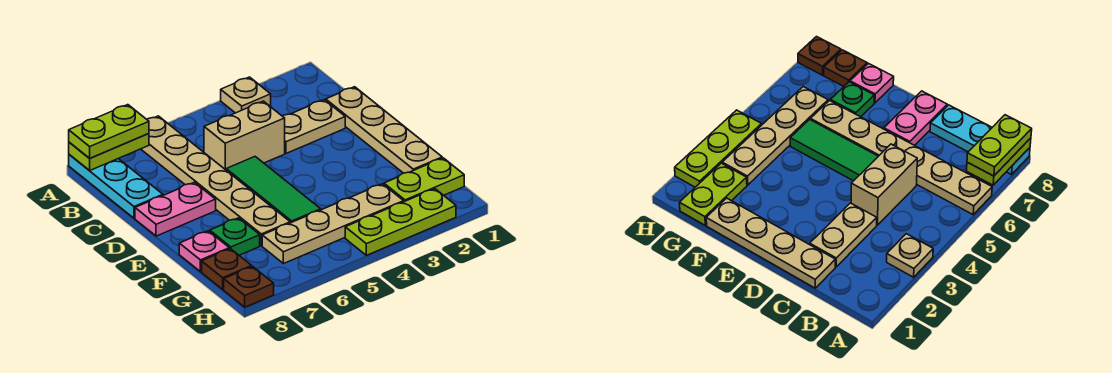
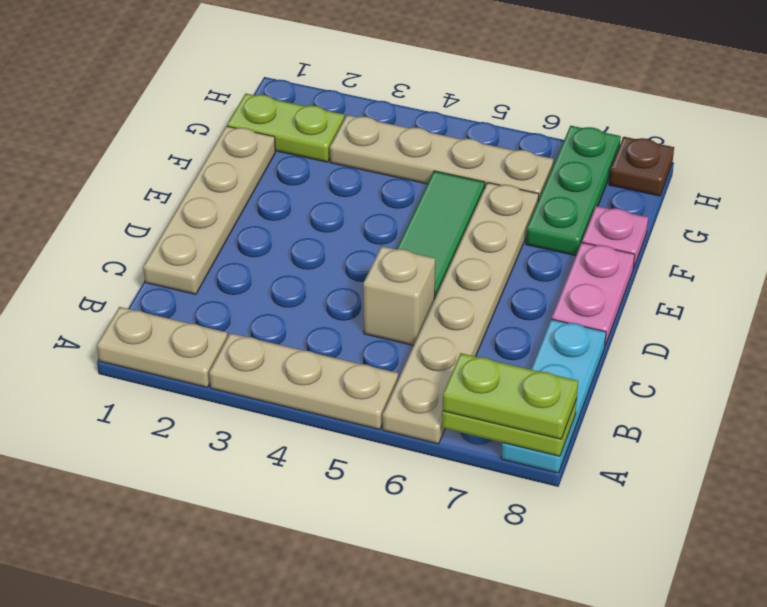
tan 1x1 plate [221,77,271,113] -> tan 1x3 plate [209,333,398,430]
tan 1x2 plate [283,100,345,153] -> tan 1x2 plate moved to [97,307,228,388]
tan 1x2 brick [204,101,285,170] -> tan 1x1 brick [363,246,435,346]
pink 1x2 plate [135,182,216,236] -> pink 1x2 plate turned to [552,243,635,345]
green 1x1 plate [210,218,260,255] -> green 1x3 plate [526,126,621,256]
brown 1x1 plate [202,249,252,289] -> none
lime 1x3 plate [345,189,456,255] -> none

